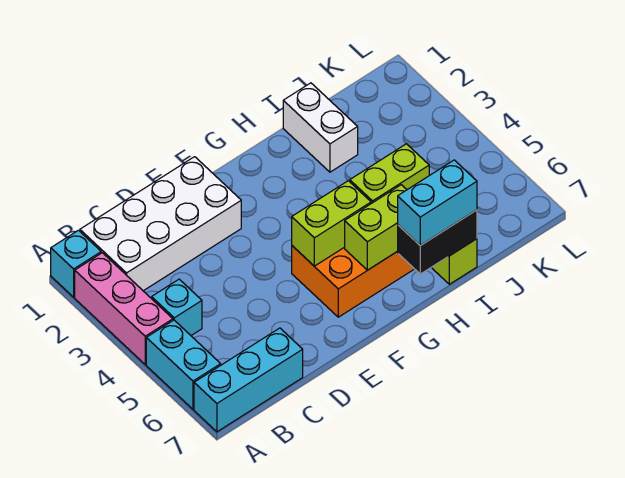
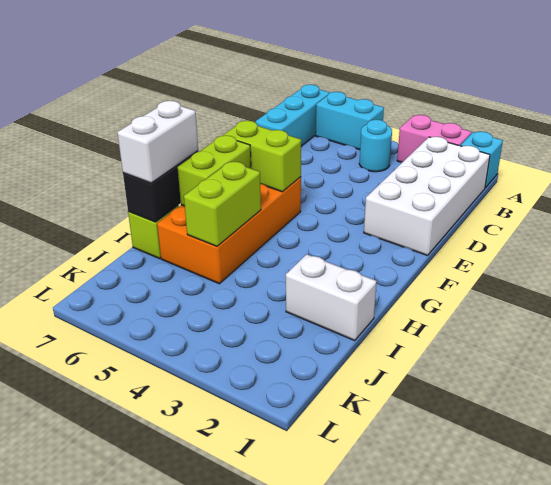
pink 1x3 brick [75,253,173,364] -> pink 1x2 brick [397,115,472,162]
cyan 1x1 brick [152,279,202,335] -> cyan 1x1 round brick [359,120,392,172]
lime 1x2 brick [292,181,371,266] -> lime 1x2 brick turned to [223,121,301,192]
cyan 1x2 brick [398,160,477,245] -> white 1x2 brick [117,101,198,183]

